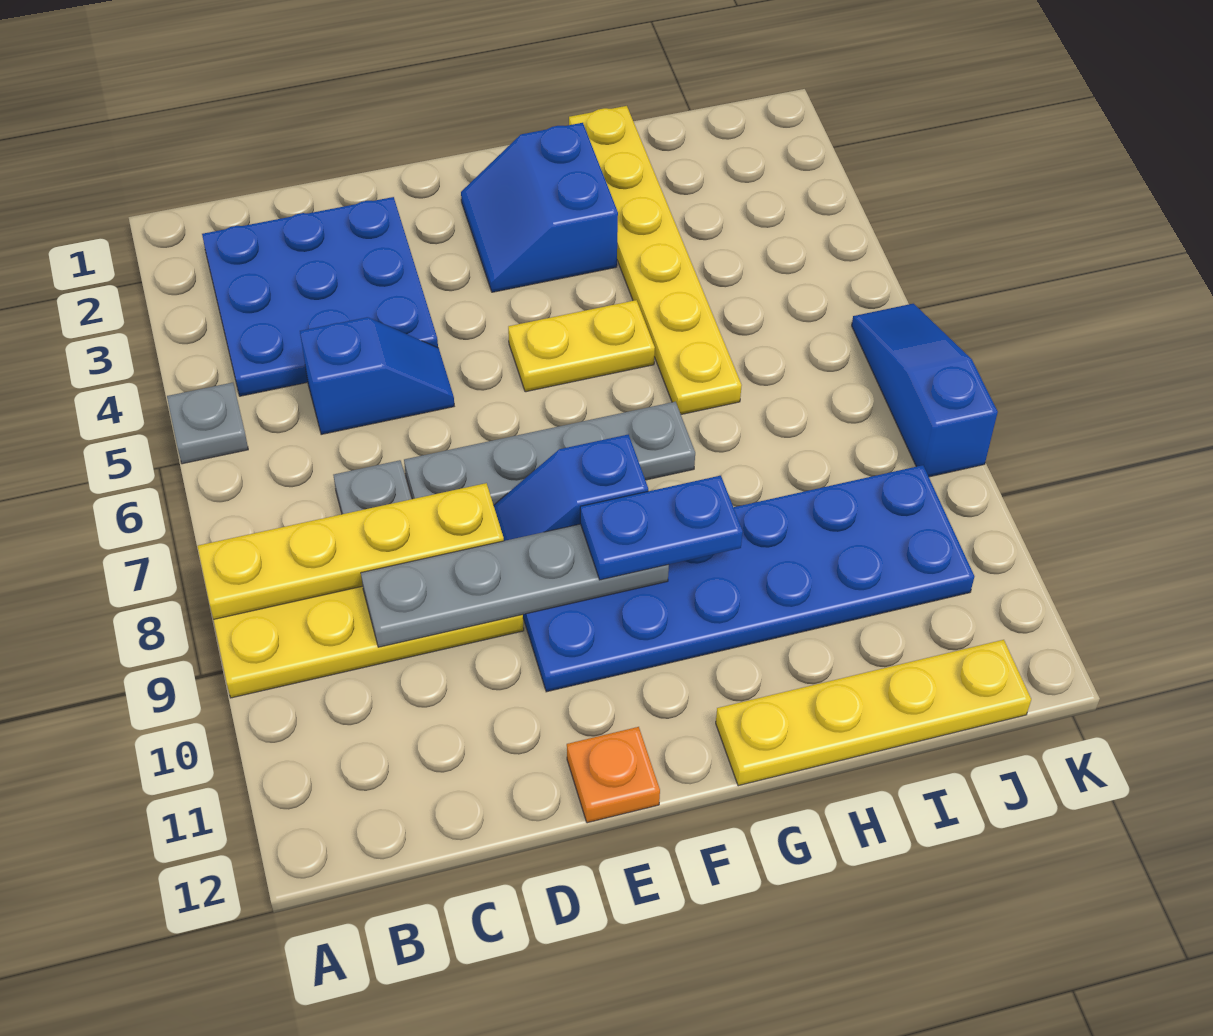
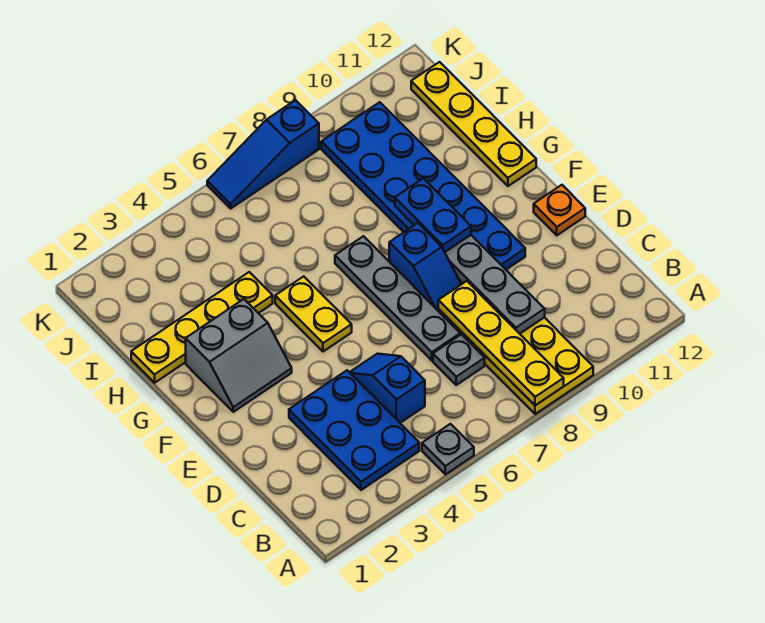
blue 3x3 plate [202,197,438,396] -> blue 2x3 plate [289,370,419,490]
blue 2x2 slope [461,123,618,292] -> grey 2x2 slope [186,299,292,412]
yellow 1x6 plate [569,106,742,414] -> yellow 1x4 plate [131,272,273,383]

